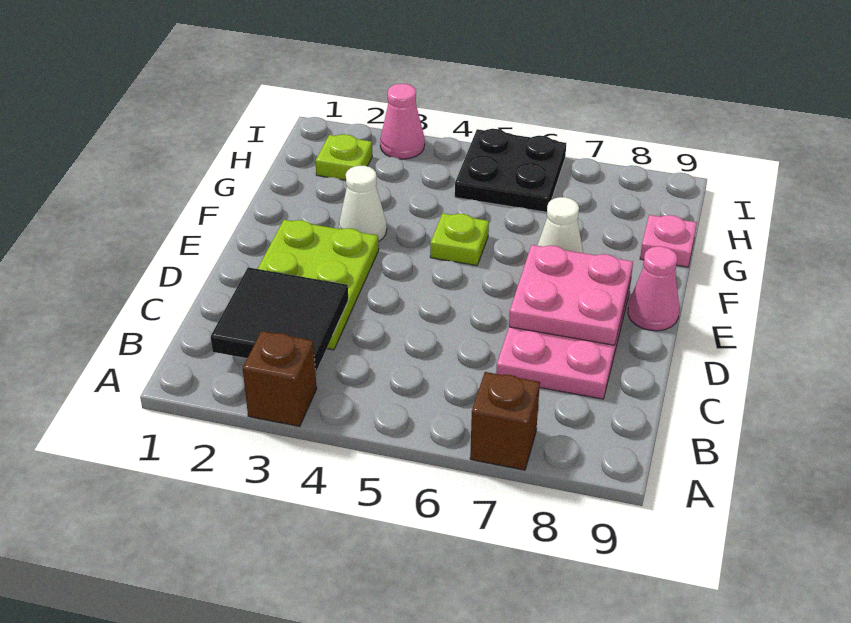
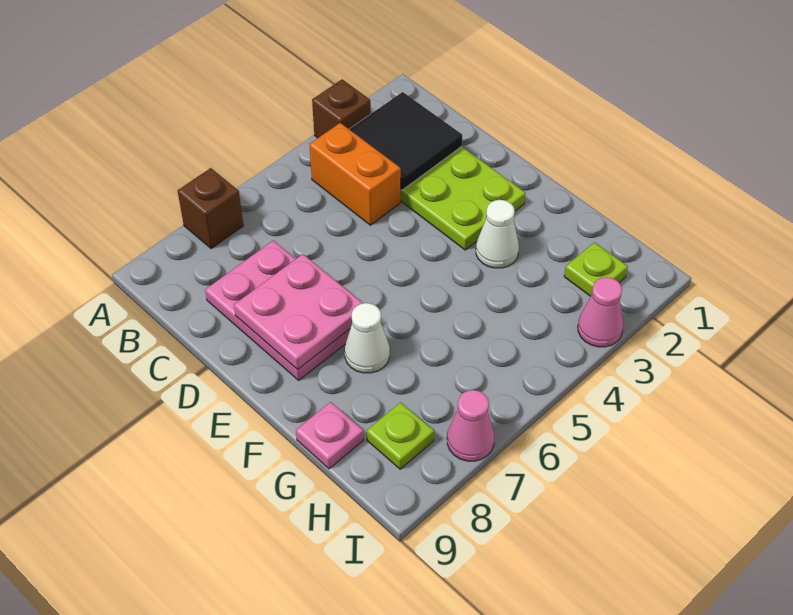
none -> orange 1x2 brick [309,123,401,225]
pink 1x1 cone [628,246,679,331] -> pink 1x1 cone moved to [447,390,494,461]
lime 1x1 plate [430,213,489,266] -> lime 1x1 plate moved to [367,402,434,469]
black 2x2 plate [455,129,566,212] -> none

